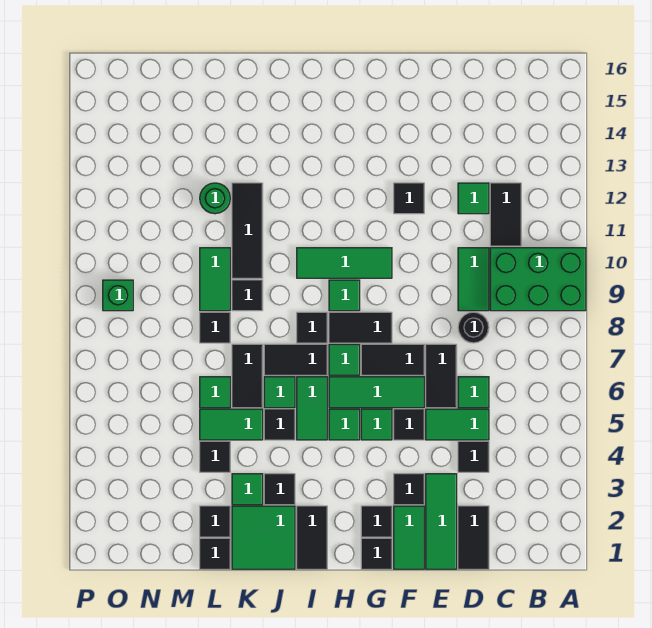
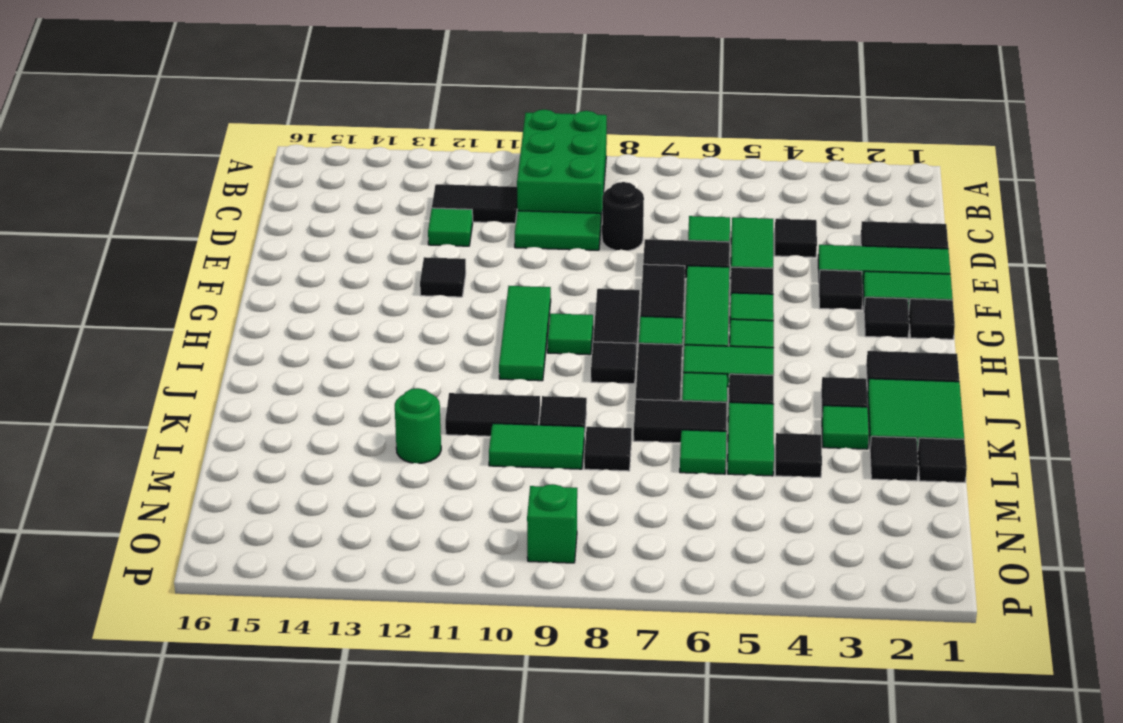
black 1x3 tile [232,183,263,278] -> black 1x2 tile [445,393,540,436]

